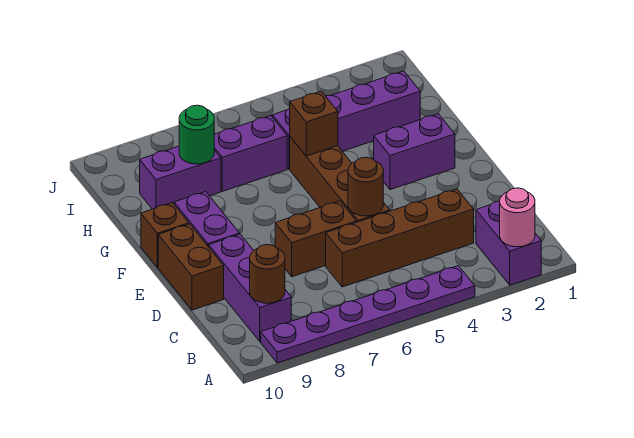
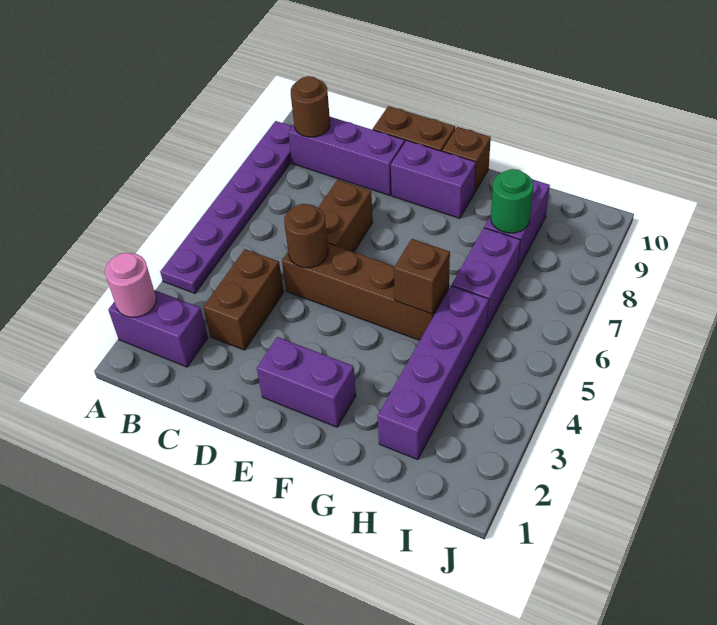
brown 1x4 brick [326,189,474,287] -> brown 1x2 brick [203,249,284,350]
purple 1x2 brick [374,114,455,190] -> purple 1x2 brick turned to [257,337,356,427]

